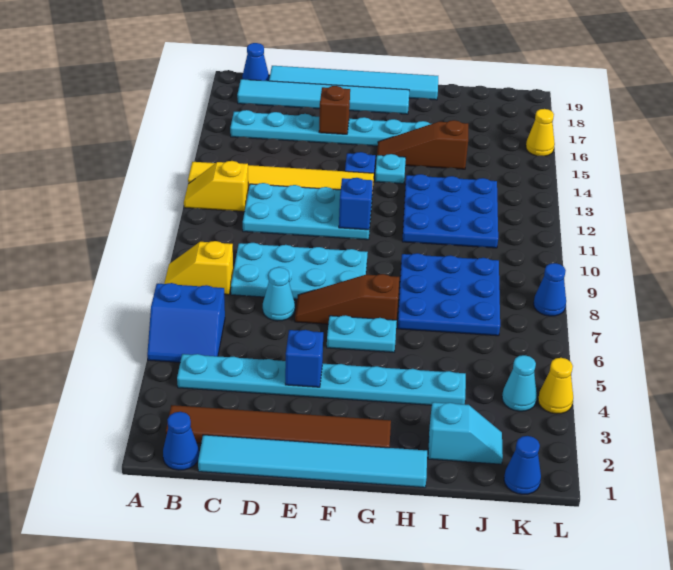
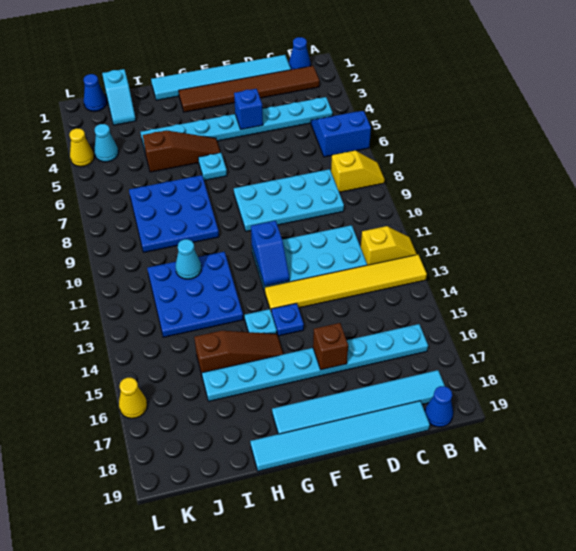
cyan 1x1 cone [263,267,295,321] -> cyan 1x1 cone moved to [176,239,201,279]
brown 1x3 slope [295,274,399,324] -> brown 1x3 slope moved to [143,131,221,172]
cyan 1x2 plate [327,315,397,352] -> cyan 1x1 plate [198,153,227,180]
cyan 1x2 slope [428,402,503,464] -> cyan 1x2 slope turned to [102,69,136,125]
blue 1x1 cone [533,263,566,316] -> none

